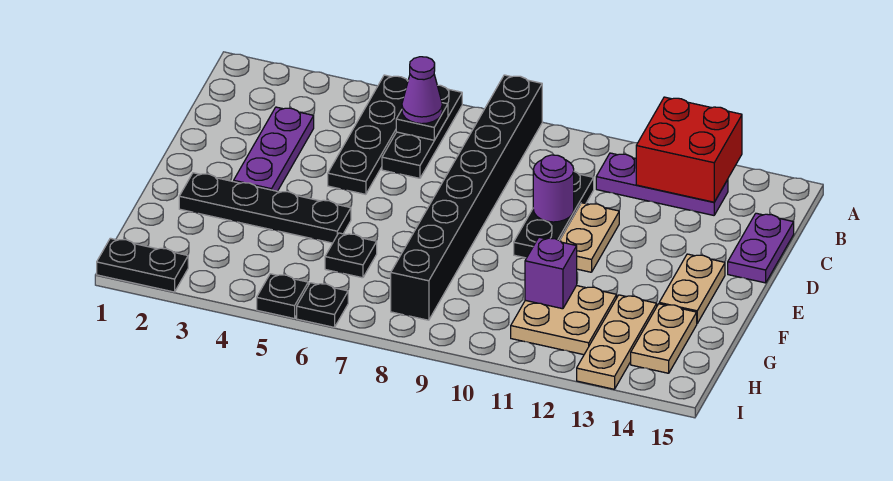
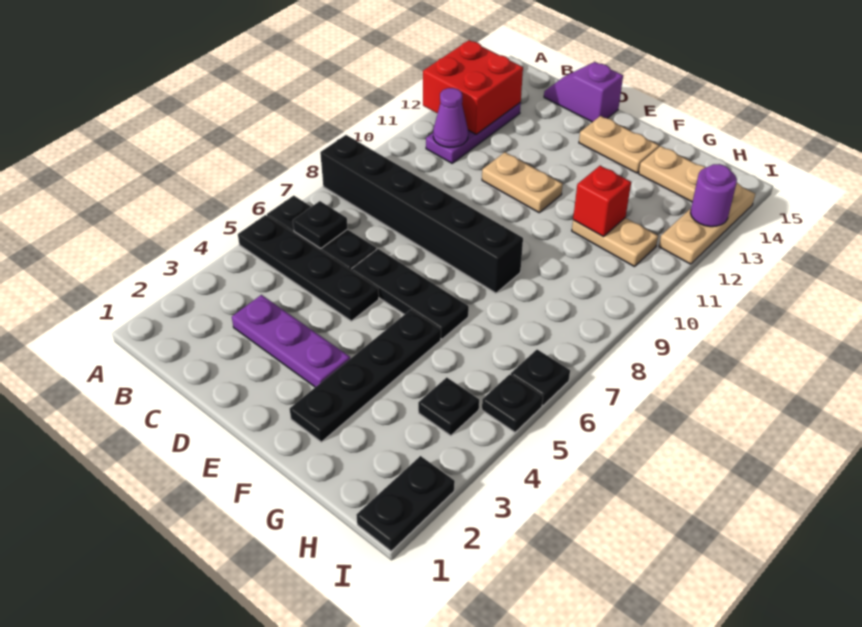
black 1x8 brick [391,75,542,320] -> black 1x6 brick [320,135,523,293]
purple 1x1 cone [402,57,442,124] -> purple 1x1 cone moved to [433,88,468,147]
black 1x3 plate [514,172,594,258] -> black 1x3 plate moved to [351,249,469,339]
purple 1x2 plate [728,213,794,283] -> purple 1x2 slope [544,62,623,122]
purple 1x1 round brick [533,155,574,222] -> purple 1x1 round brick moved to [690,164,737,227]
black 1x1 plate [325,233,377,278] -> black 1x1 plate moved to [418,377,479,436]
tan 2x2 plate [511,286,617,355] -> tan 1x2 plate [572,218,658,267]
purple 1x1 brick [525,237,577,309] -> red 1x1 brick [573,166,631,237]
tan 1x3 plate [577,295,657,389] -> tan 1x3 plate turned to [659,183,755,264]

